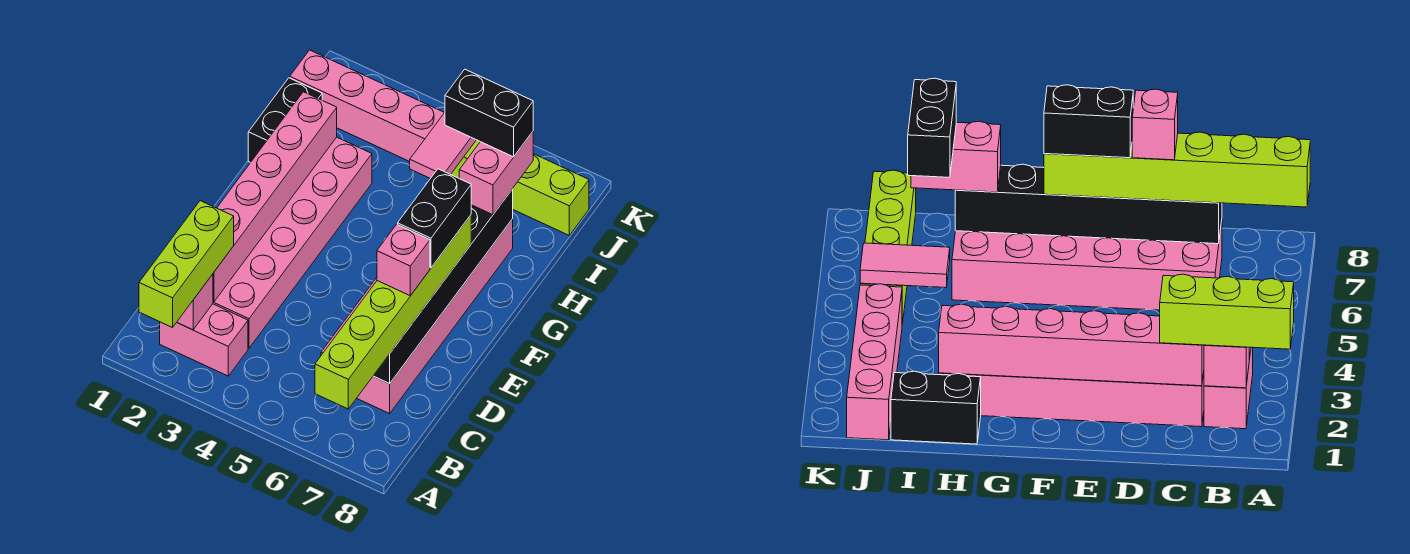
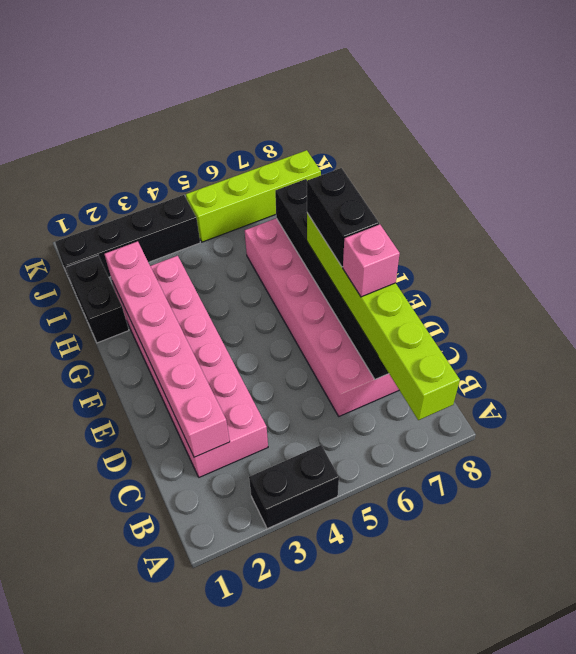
lime 1x3 brick [139,201,234,328] -> none
pink 1x2 brick [160,304,248,376] -> none
pink 1x1 brick [177,274,213,330] -> none
pink 1x2 brick [459,132,533,215] -> none
pink 1x2 tile [410,113,476,178] -> none
black 1x2 brick [445,69,533,157] -> black 1x2 brick moved to [249,445,339,529]
pink 1x4 brick [290,50,445,162] -> black 1x4 brick [55,195,200,284]

